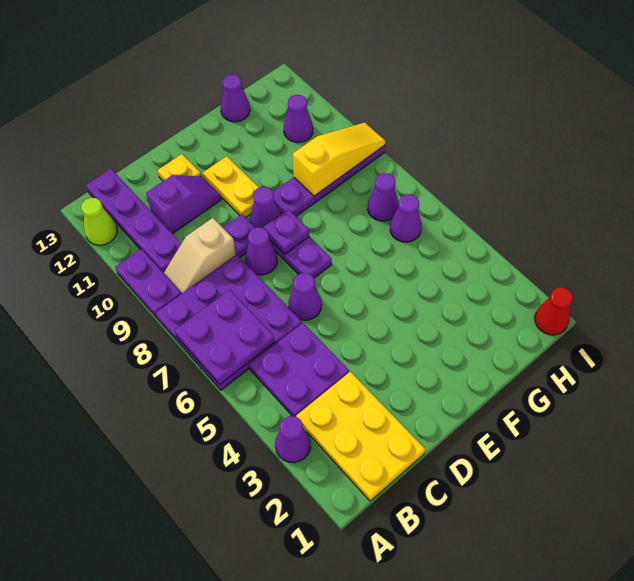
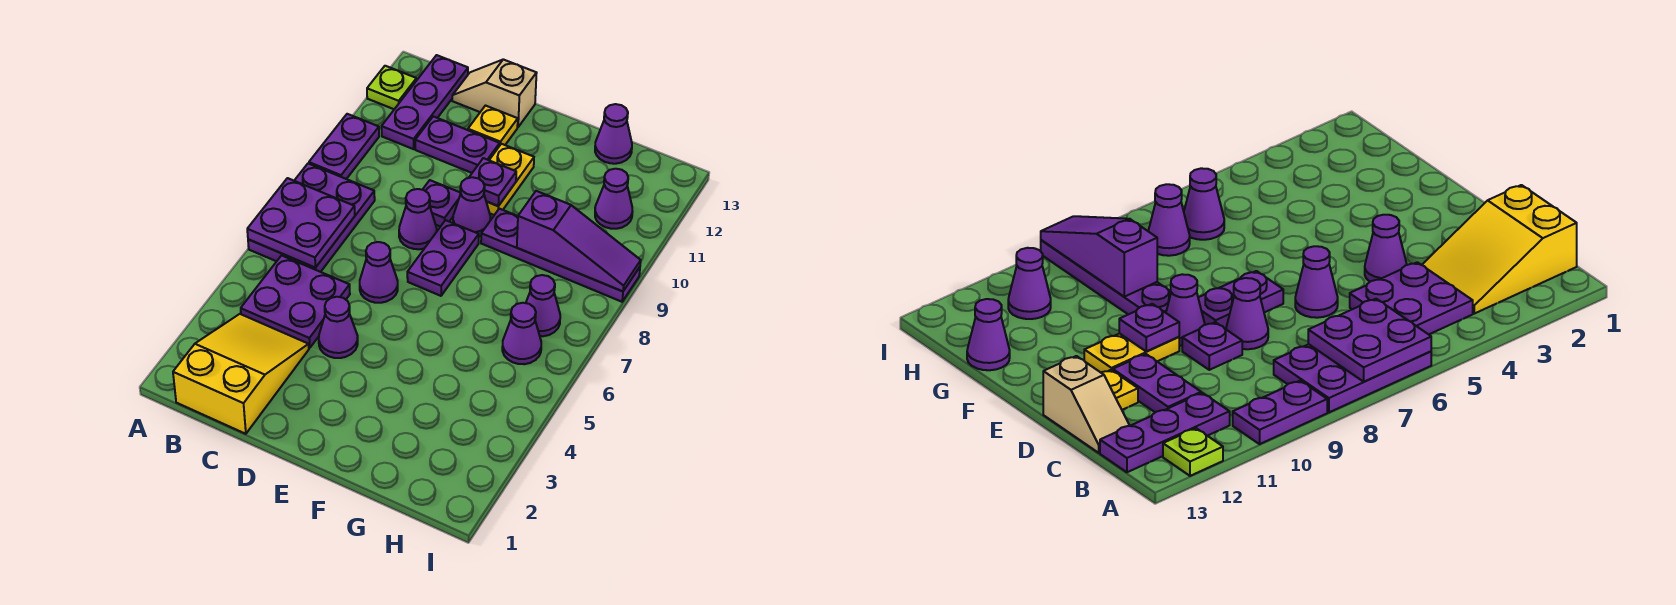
purple 1x1 cone [275,416,311,463] -> purple 1x1 cone moved to [319,297,358,358]
purple 3x3 plate [156,254,302,390] -> purple 2x3 plate [248,163,375,272]
lime 1x1 cone [81,198,117,245] -> lime 1x1 plate [367,66,416,109]
yellow 2x3 plate [296,372,425,501] -> yellow 2x3 slope [173,314,309,434]
tan 1x2 slope [164,218,236,293] -> tan 1x2 slope moved to [452,59,537,127]
purple 1x4 plate [86,169,182,273] -> purple 1x3 plate [381,55,468,149]
purple 1x2 slope [146,175,222,234] -> purple 1x2 plate [415,116,500,173]
purple 1x1 plate [263,209,309,254] -> purple 1x1 plate moved to [469,158,516,206]
yellow 1x3 slope [293,123,385,196] -> purple 1x3 slope [517,191,641,291]
red 1x1 cone [535,287,573,335] -> none

